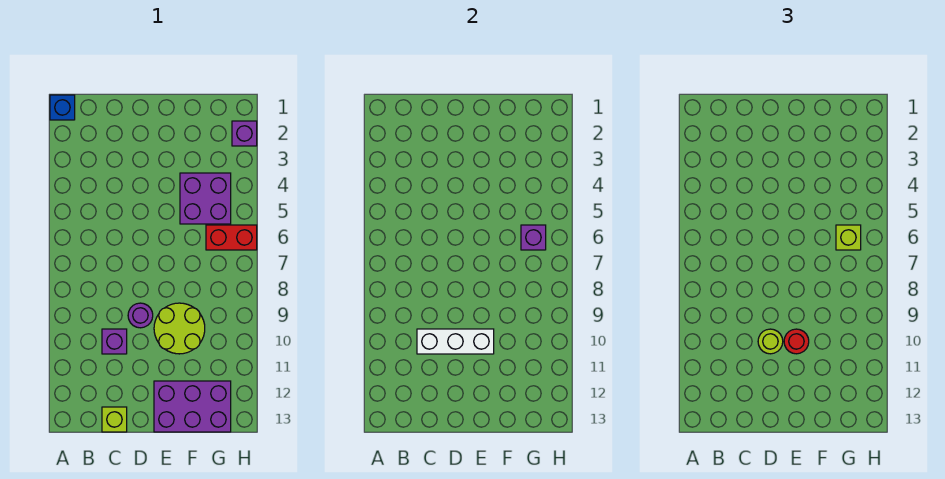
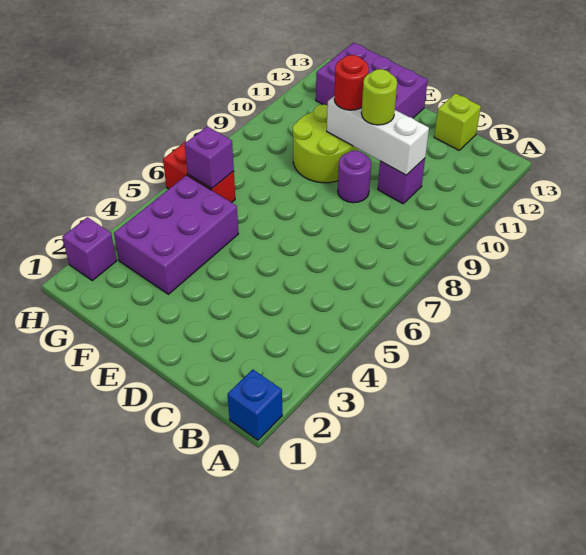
purple 2x2 brick [180,173,231,224] -> purple 2x3 brick [114,175,238,294]
lime 1x1 brick [836,225,861,250] -> none

